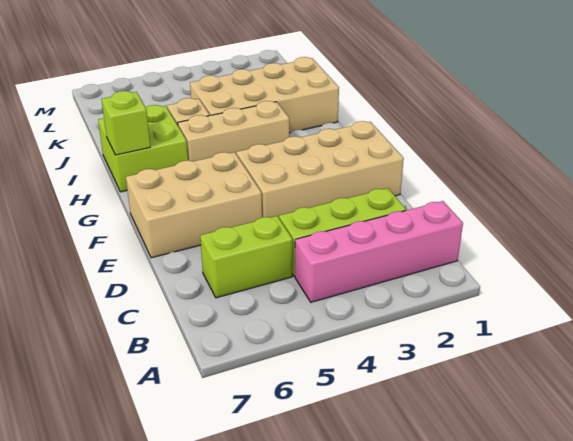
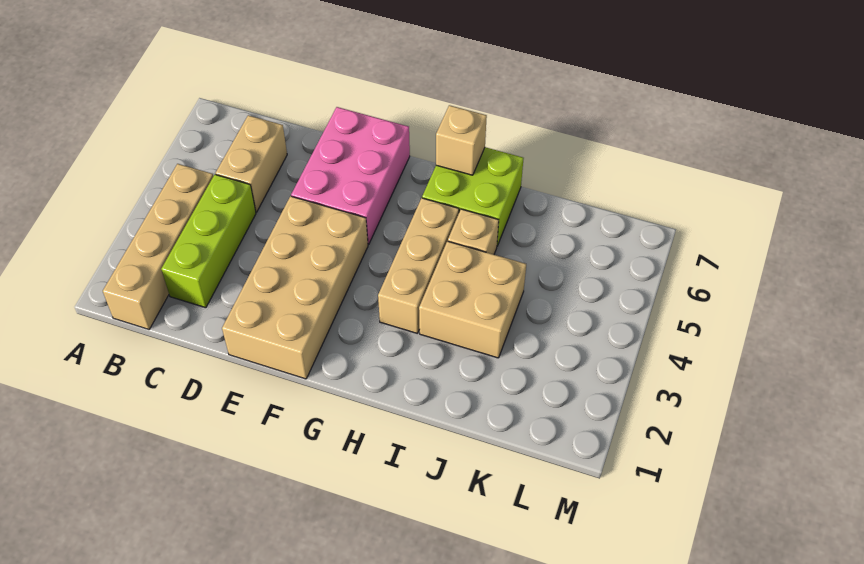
pink 1x4 brick [295,201,463,302] -> tan 1x4 brick [103,164,213,329]
lime 1x2 brick [200,216,292,298] -> tan 1x2 brick [216,115,287,212]
tan 2x3 brick [126,152,262,258] -> pink 2x3 brick [291,107,410,245]
lime 1x1 brick [102,91,150,155] -> tan 1x1 brick [436,105,487,175]
tan 2x4 brick [190,57,339,133] -> tan 2x2 brick [419,241,526,358]

